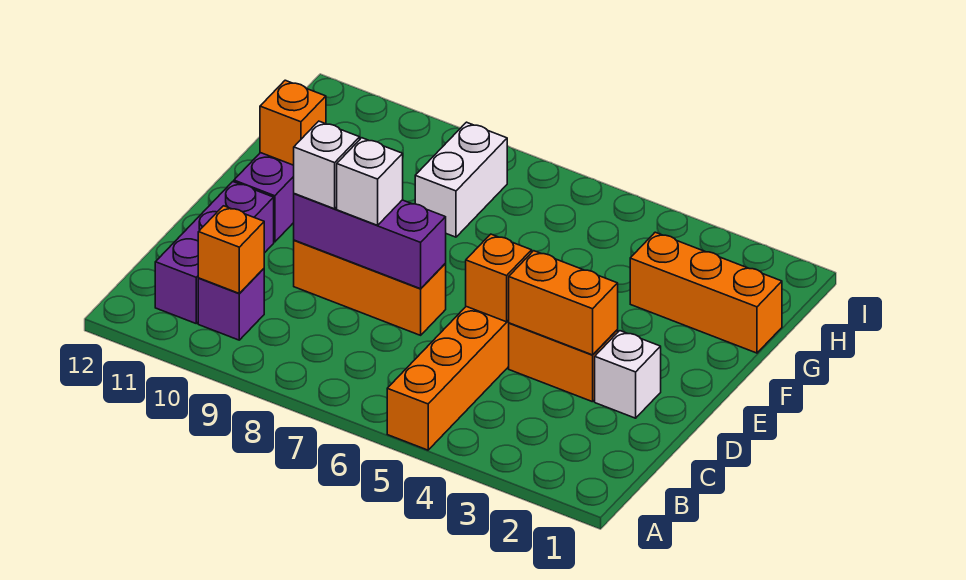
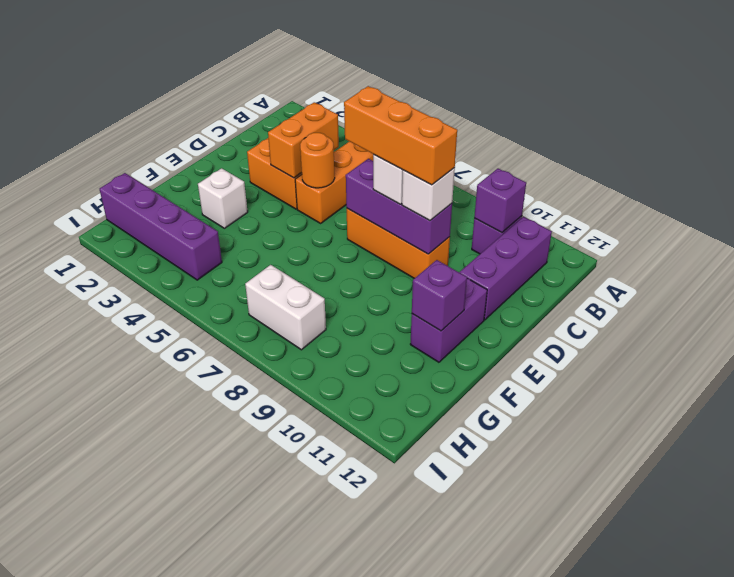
orange 1x1 brick [198,206,264,294] -> purple 1x1 brick [474,169,526,233]
white 1x1 brick [595,331,661,418] -> white 1x1 brick moved to [198,168,248,228]
orange 1x2 brick [509,251,618,355] -> orange 1x2 brick turned to [268,102,339,178]
orange 1x1 brick [466,234,532,322] -> orange 1x1 round brick [300,133,335,188]
orange 1x1 brick [260,80,326,165] -> purple 1x1 brick [412,260,467,331]
orange 1x3 brick [630,232,782,353] -> orange 1x3 brick moved to [344,86,457,185]
white 1x2 brick [415,122,507,237] -> white 1x2 brick turned to [245,265,326,350]
none -> purple 1x4 brick [100,173,222,280]

